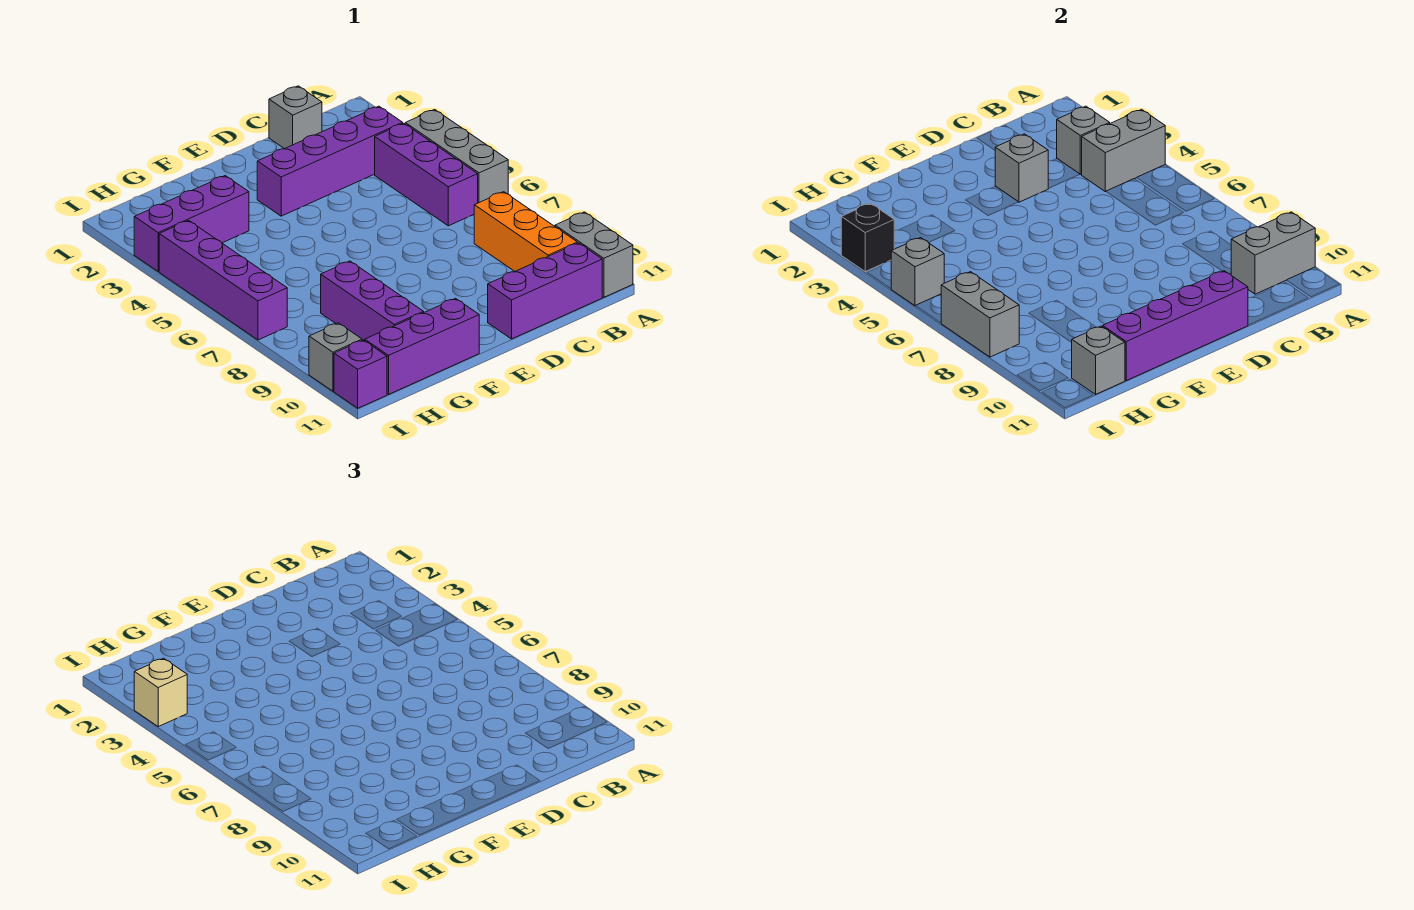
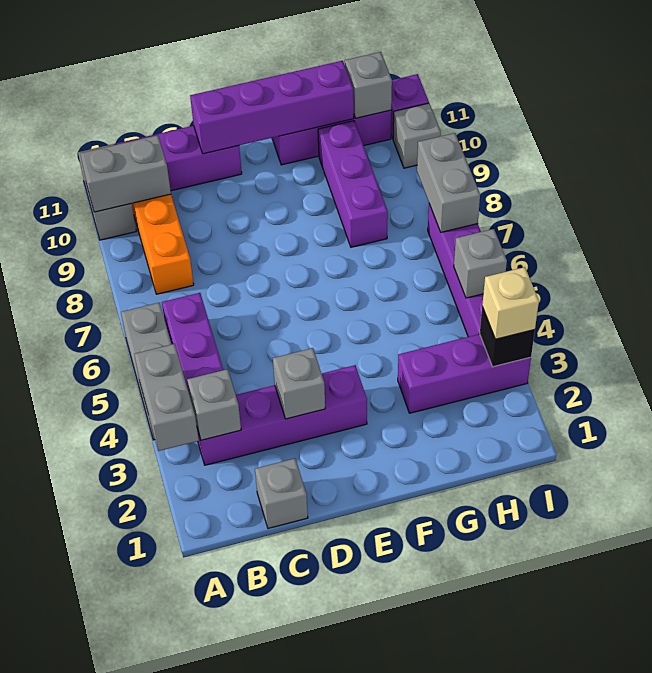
grey 1x2 brick [1082,109,1165,192] -> grey 1x2 brick turned to [134,344,199,451]

